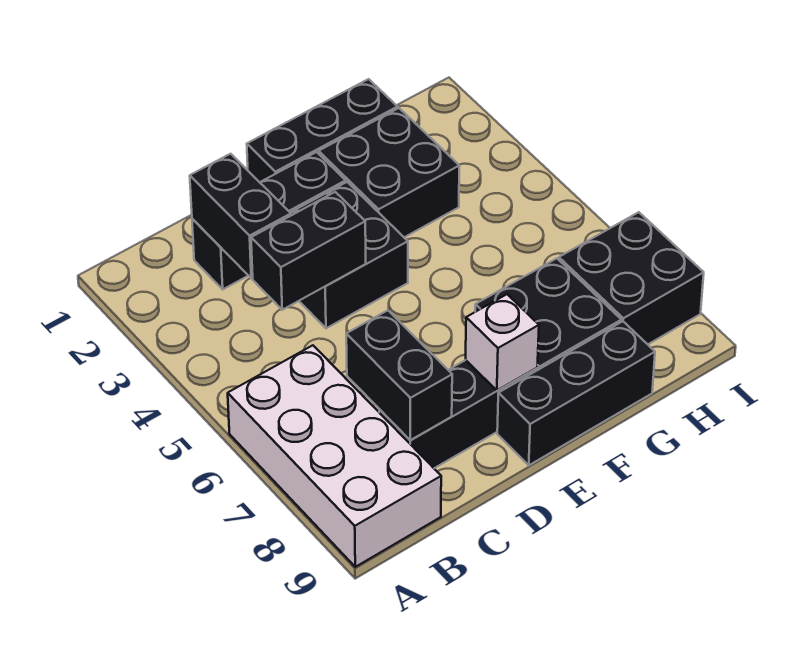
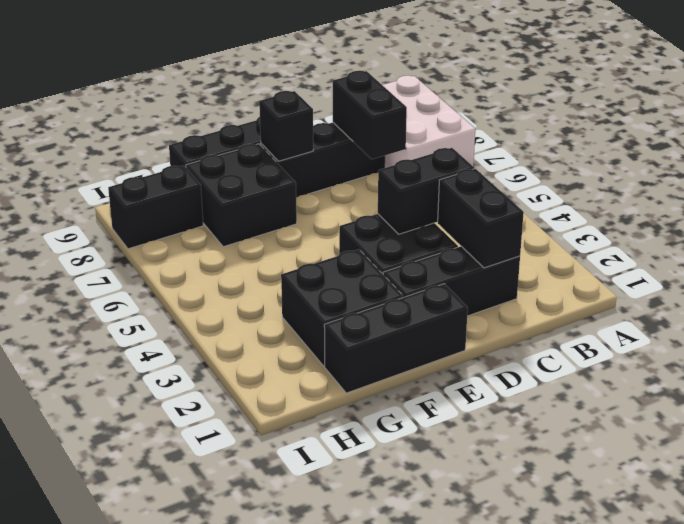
white 2x4 brick [228,345,441,567] -> white 2x3 brick [383,76,475,168]
white 1x1 brick [466,294,539,390] -> black 1x1 brick [259,91,313,161]
black 2x2 brick [559,212,704,344] -> black 1x2 brick [108,165,203,249]

